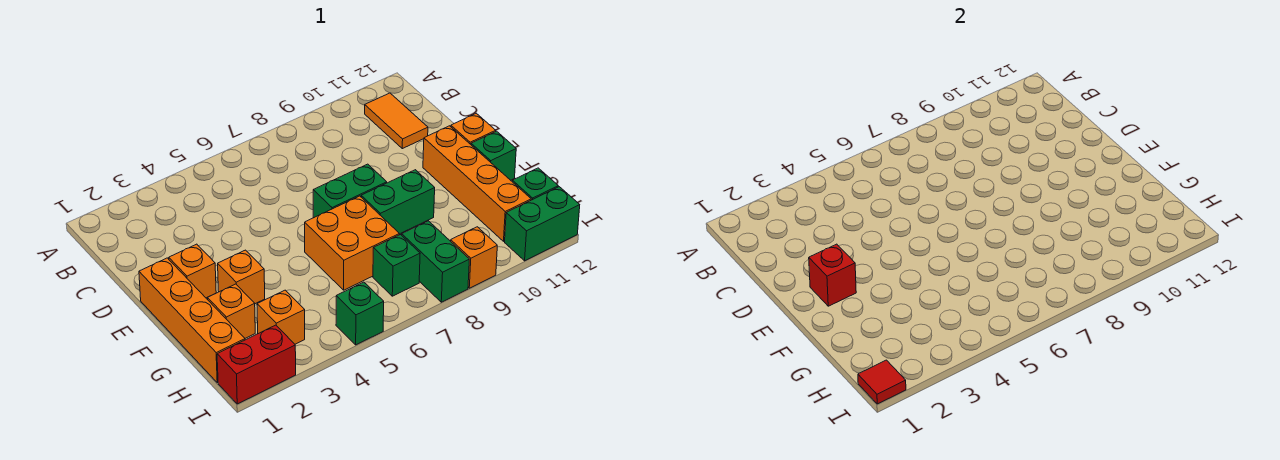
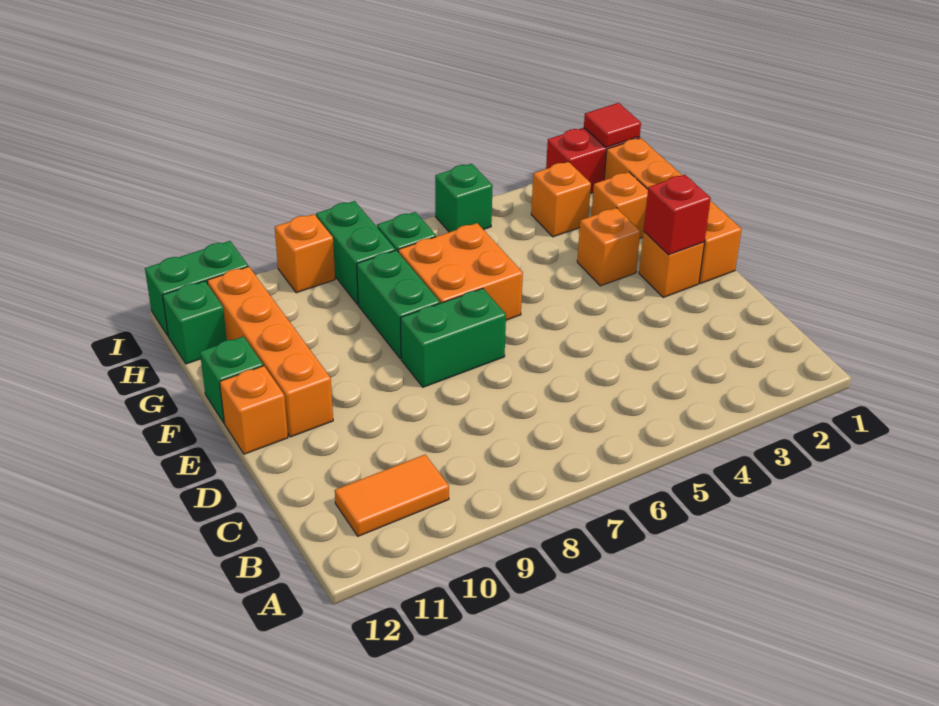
orange 1x2 tile [365,93,428,149] -> orange 1x2 tile turned to [335,455,449,536]
green 1x2 brick [361,170,435,234] -> green 1x2 brick turned to [357,250,440,359]

